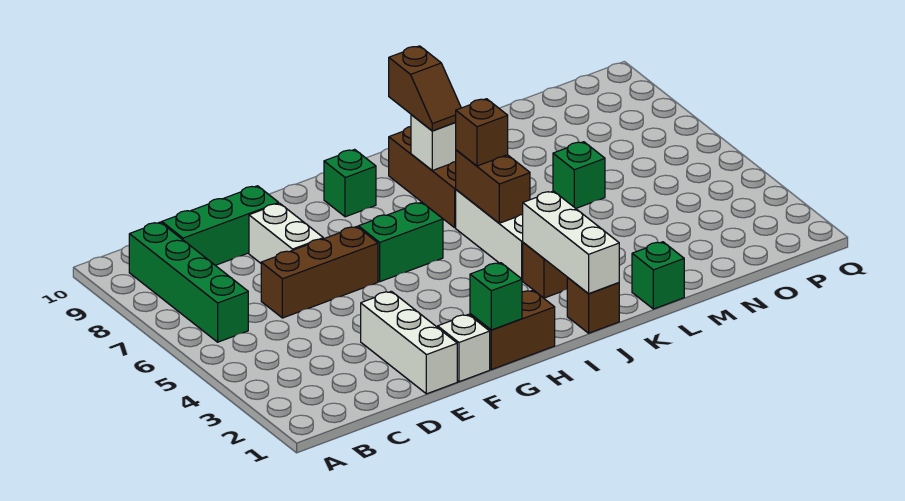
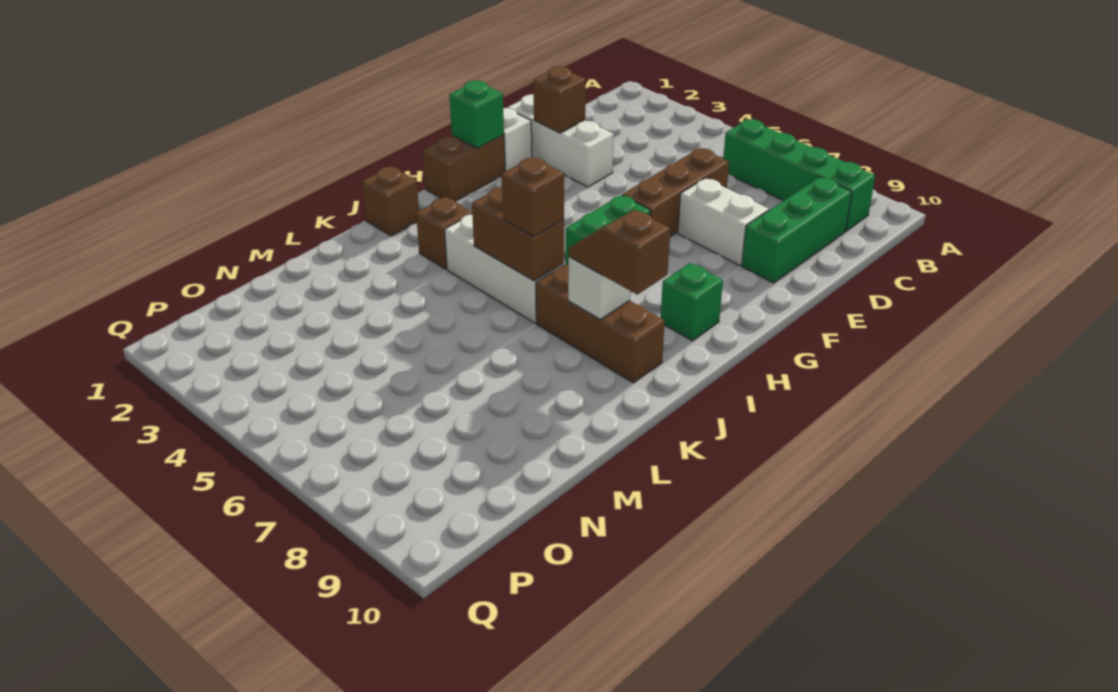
none -> brown 1x1 brick [533,66,586,133]
white 1x3 brick [523,191,619,294] -> none
green 1x1 brick [632,242,684,309] -> none
green 1x1 brick [553,142,605,208] -> none

